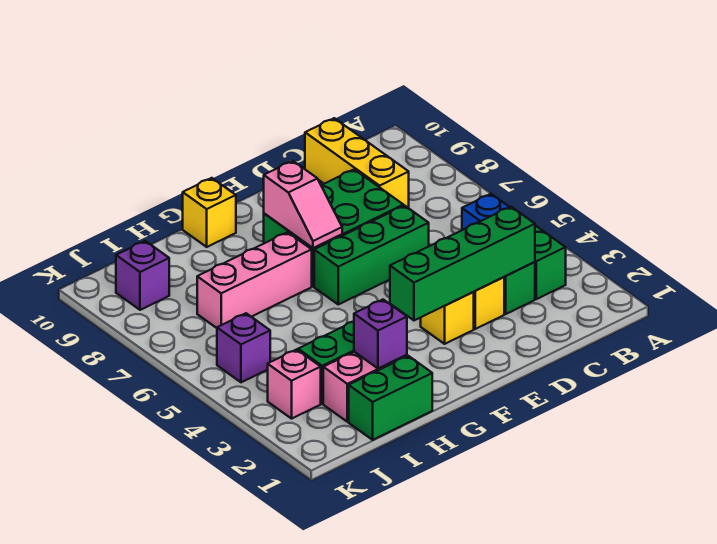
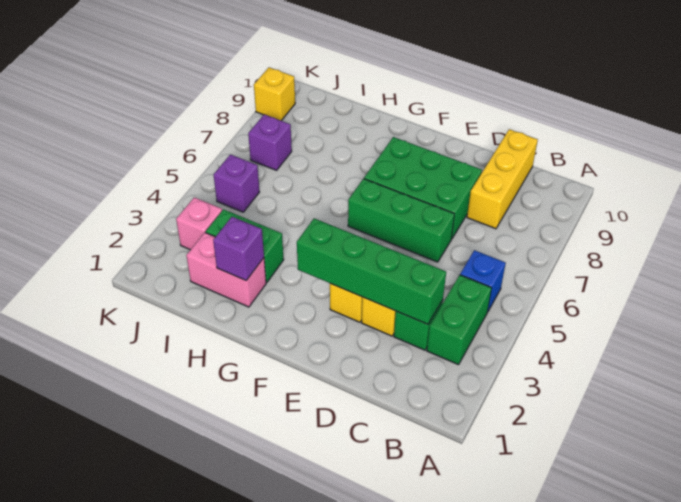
pink 1x2 slope [264,161,342,248] -> none
pink 1x3 brick [197,232,312,328] -> none
yellow 1x1 brick [183,178,236,247] -> yellow 1x1 brick moved to [254,67,295,121]
green 1x2 brick [349,356,432,440] -> none
purple 1x1 brick [116,241,169,310] -> purple 1x1 brick moved to [248,114,292,170]

